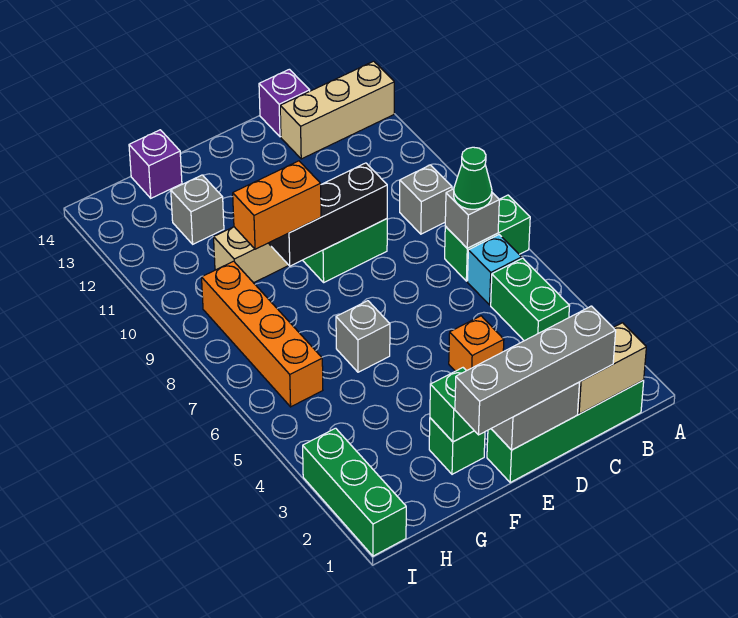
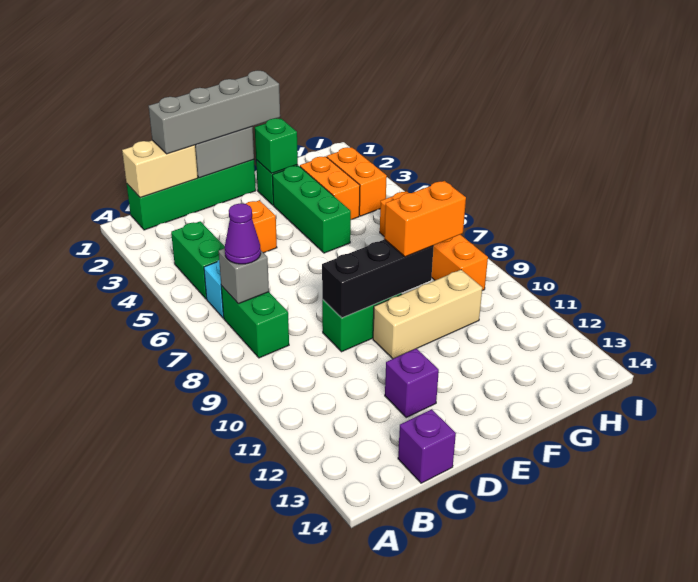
green 1x2 brick [445,195,530,281] -> green 1x2 brick turned to [221,286,289,358]
tan 1x3 brick [280,61,394,159] -> none
green 1x1 cone [454,147,492,209] -> purple 1x1 cone [225,203,261,264]
grey 1x1 brick [400,165,452,234] -> none
grey 1x1 brick [336,301,390,372] -> none
none -> orange 1x2 brick [300,156,360,220]
grey 1x1 brick [171,175,224,244] -> none
purple 1x1 brick [129,130,182,198] -> purple 1x1 brick moved to [385,348,439,417]
none -> orange 1x2 brick [327,147,387,216]
green 1x3 brick [303,428,406,556] -> green 1x3 brick moved to [272,166,351,253]

